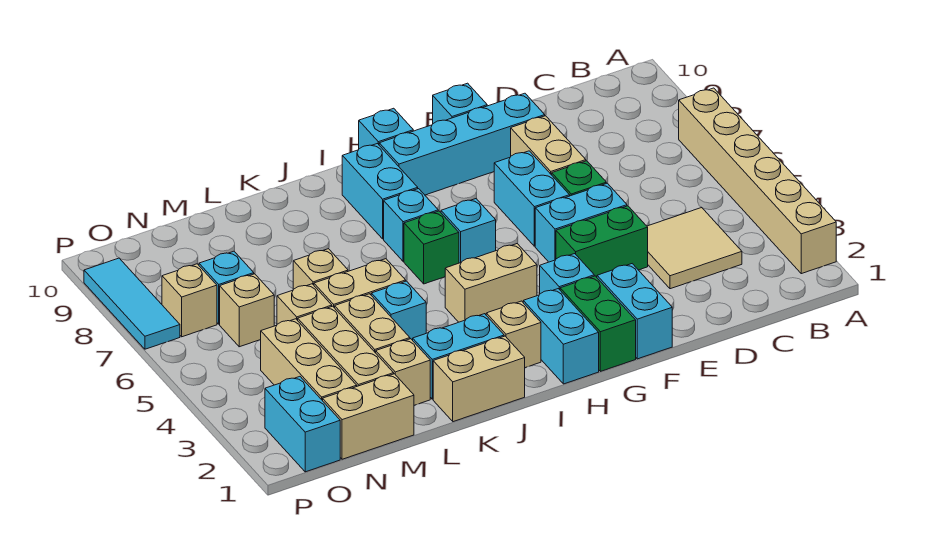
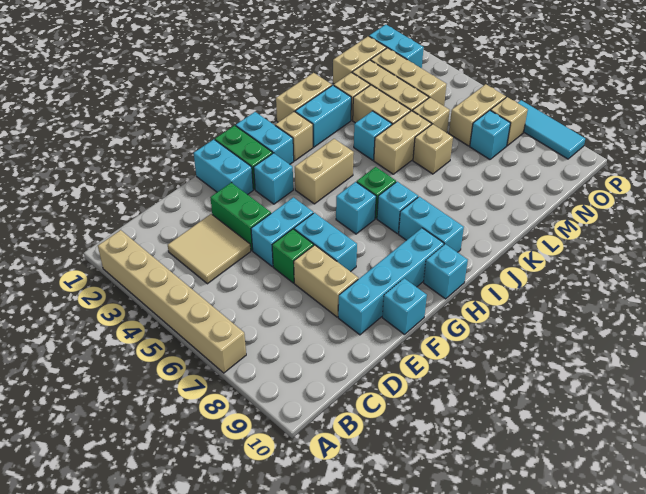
green 1x2 brick [556,206,648,277] -> green 1x2 brick turned to [210,183,271,250]
tan 1x1 brick [220,274,274,347] -> tan 1x2 brick [449,84,506,146]

